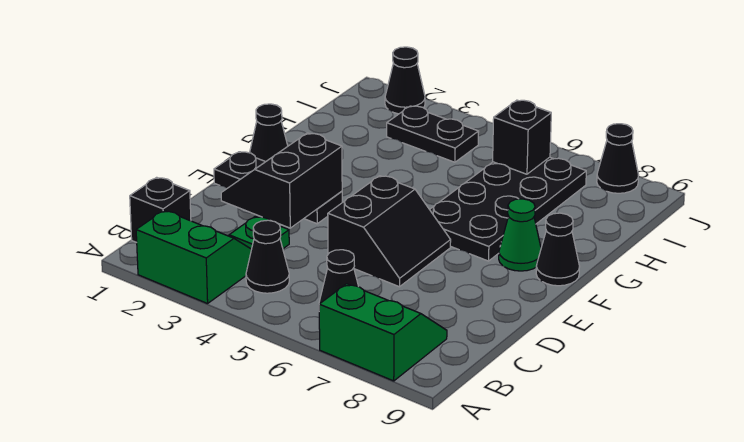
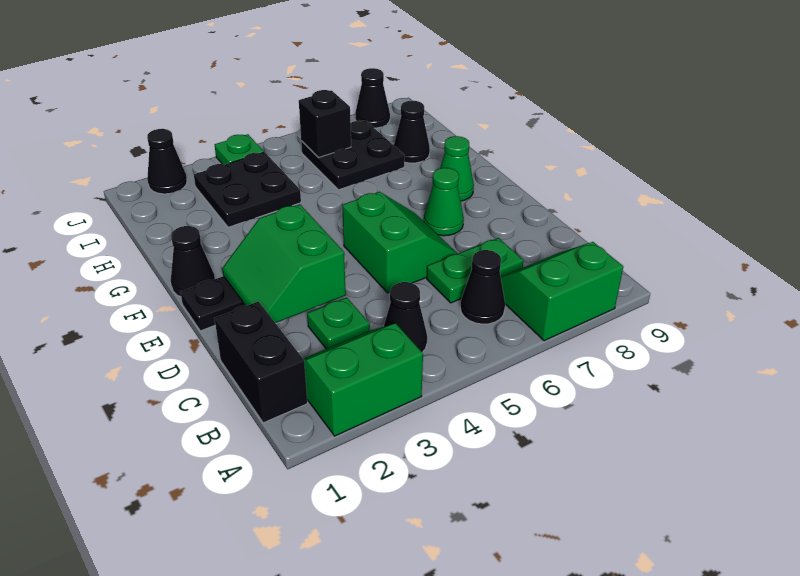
black 1x1 brick [130,177,191,243] -> black 1x2 brick [215,301,307,423]
none -> green 1x2 plate [427,238,524,303]
black 2x2 slope [221,133,342,228] -> green 2x2 slope [222,204,346,323]
black 2x2 slope [328,176,451,287] -> green 2x2 slope [342,192,458,293]
none -> green 1x1 cone [424,168,464,236]
black 2x4 plate [430,157,586,261] -> black 2x2 plate [301,121,405,190]
black 1x1 cone [536,213,580,286] -> black 1x1 cone moved to [394,101,430,163]
black 1x2 plate [387,106,479,162] -> black 2x2 plate [194,152,301,227]
none -> green 1x1 plate [215,134,264,165]

